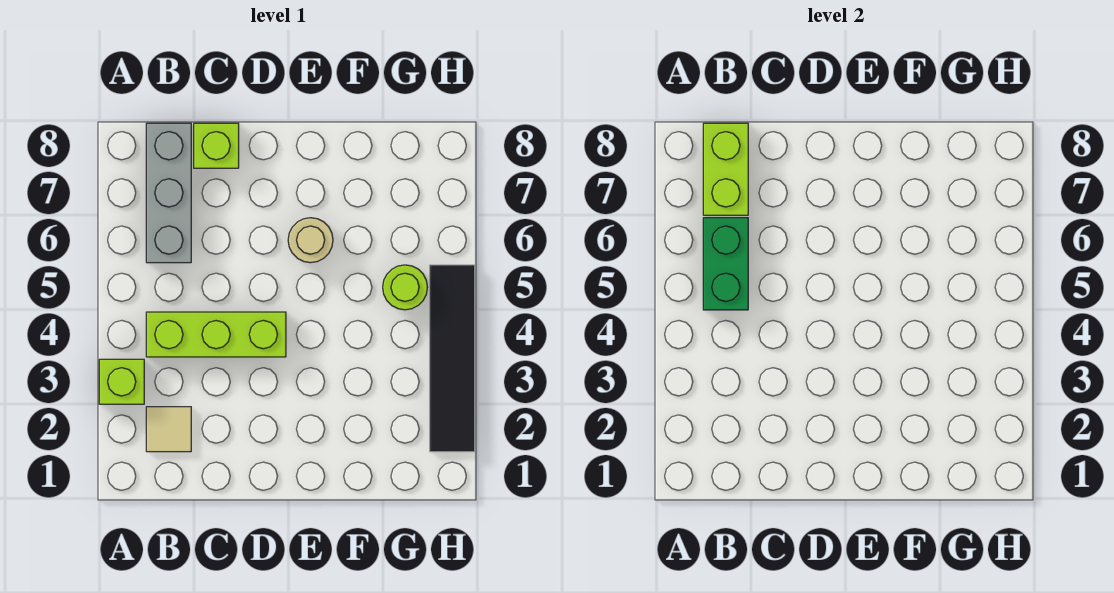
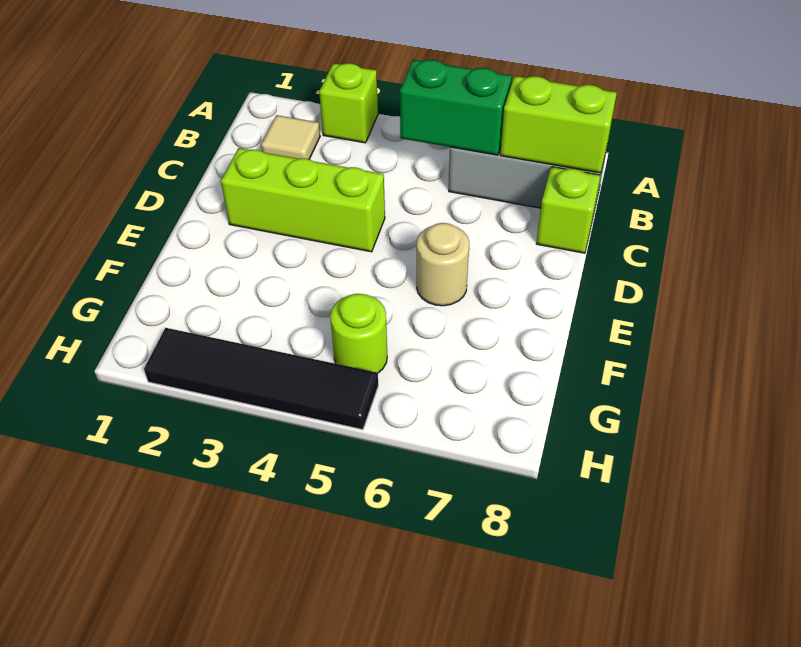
lime 1x3 brick [146,312,286,357] -> lime 1x3 brick turned to [221,148,385,252]

